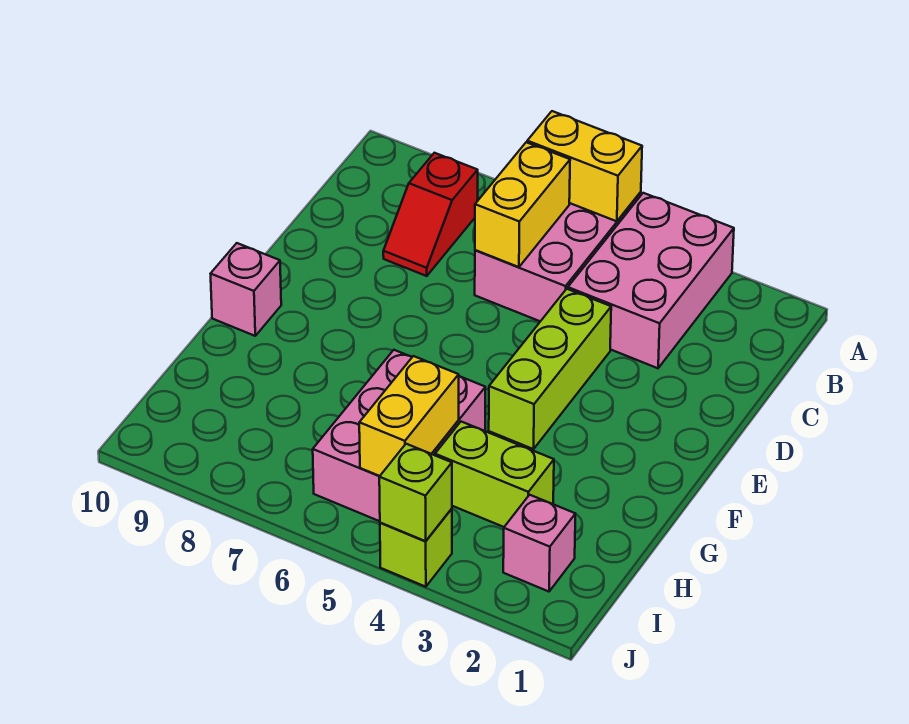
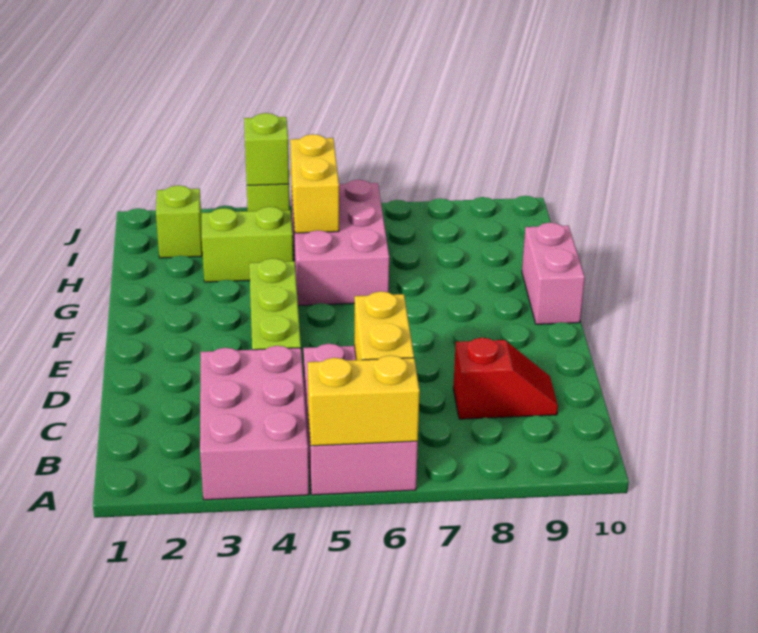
red 1x2 slope [383,153,478,276] -> red 1x2 slope turned to [453,338,558,419]
pink 1x1 brick [211,243,281,336] -> pink 1x2 brick [522,223,585,324]
pink 1x1 brick [503,495,575,592] -> lime 1x1 brick [156,185,202,258]

